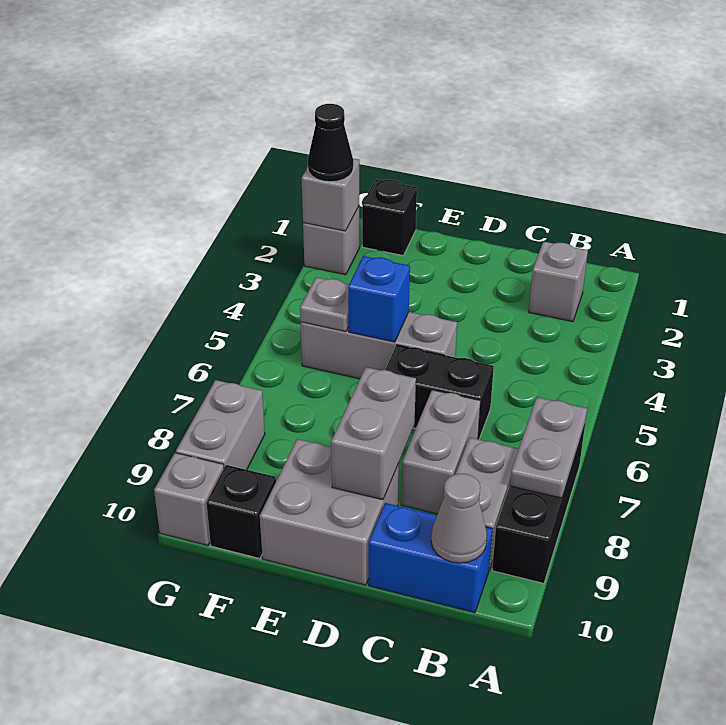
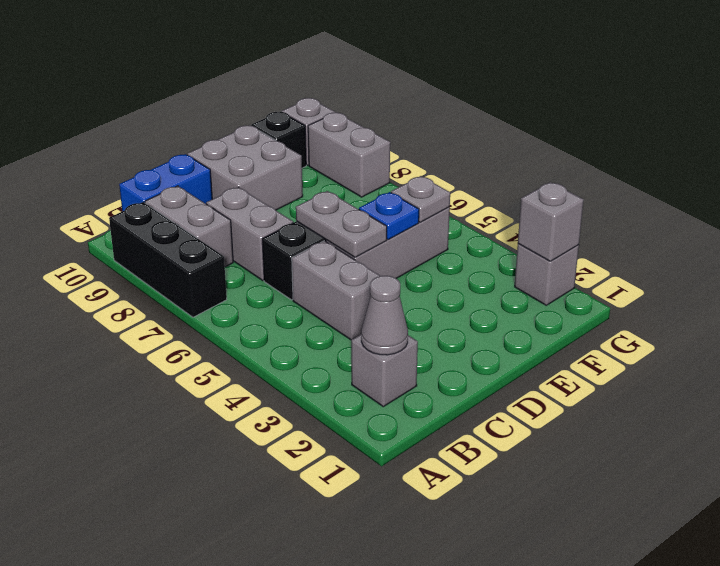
grey 1x2 plate [510,397,587,498] -> grey 1x2 plate moved to [296,191,387,258]
grey 1x1 cone [431,474,487,563] -> grey 1x1 cone moved to [361,276,408,355]
grey 1x2 brick [331,367,416,500] -> grey 1x2 brick moved to [292,241,380,340]
blue 1x1 brick [348,256,410,342] -> blue 1x1 plate [359,192,419,240]
black 1x1 brick [362,179,417,256] -> none
black 1x1 cone [308,104,353,182] -> none

